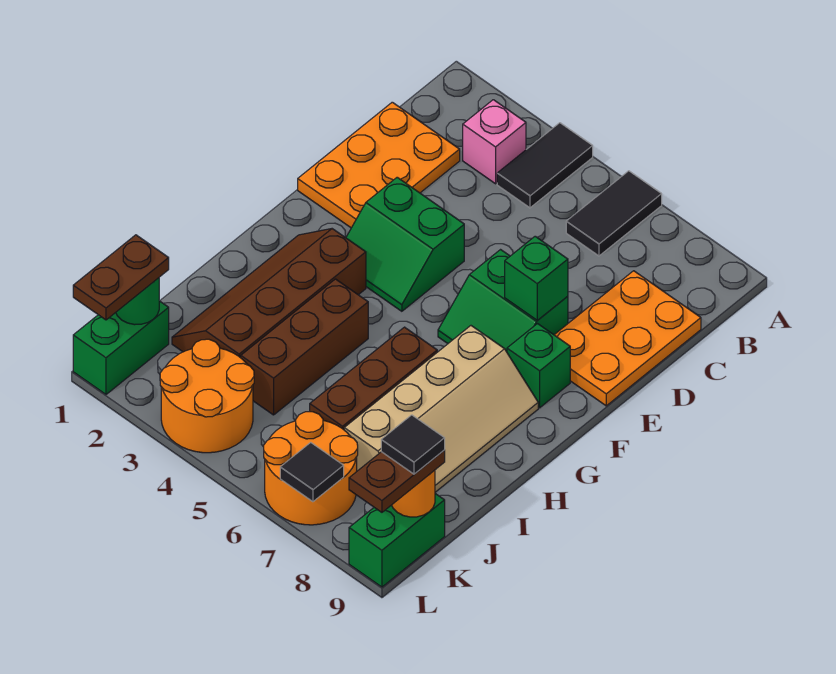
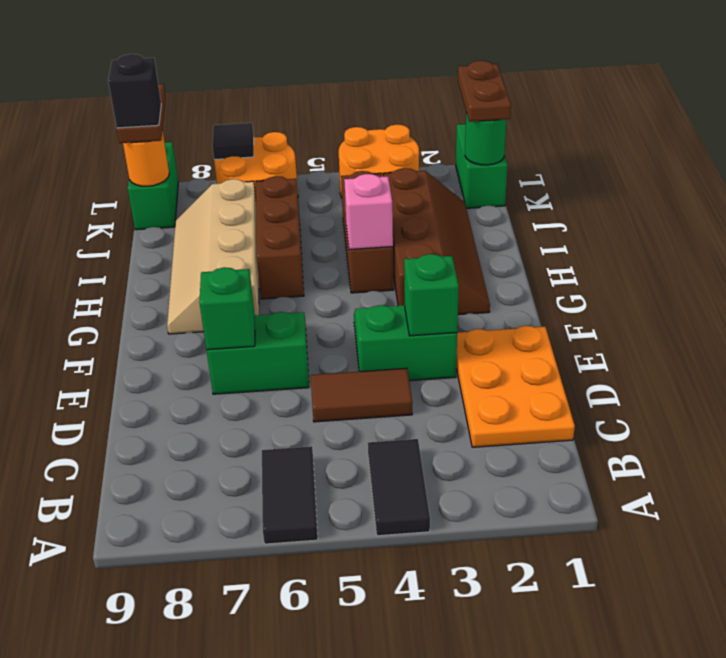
pink 1x1 brick [463,100,526,184] -> pink 1x1 brick moved to [344,174,393,250]
orange 2x3 plate [555,271,701,406] -> none
none -> brown 1x2 tile [311,368,412,422]
green 1x1 brick [507,324,570,408] -> green 1x1 brick moved to [404,254,459,336]
black 1x1 tile [381,415,445,474] -> black 1x1 brick [108,54,161,128]

